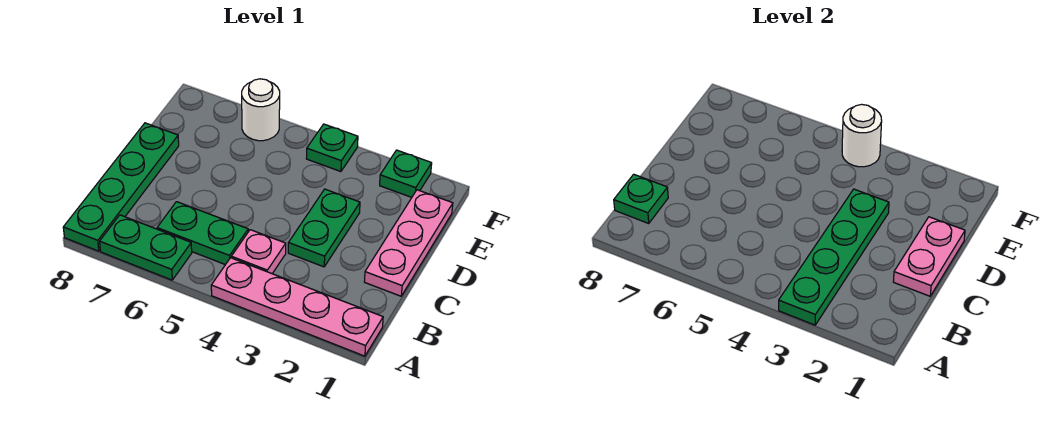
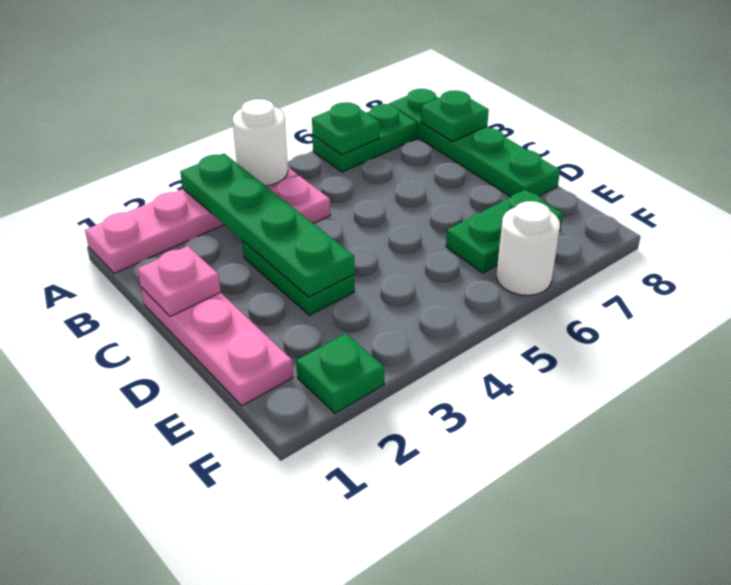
green 1x2 plate [157,202,248,265] -> green 1x2 plate moved to [446,190,563,273]
pink 1x2 plate [893,217,965,296] -> pink 1x1 plate [137,246,221,317]
green 1x1 plate [306,124,358,172] -> green 1x1 plate moved to [312,102,380,155]
white 1x1 round brick [842,104,882,167] -> white 1x1 round brick moved to [232,99,288,186]

